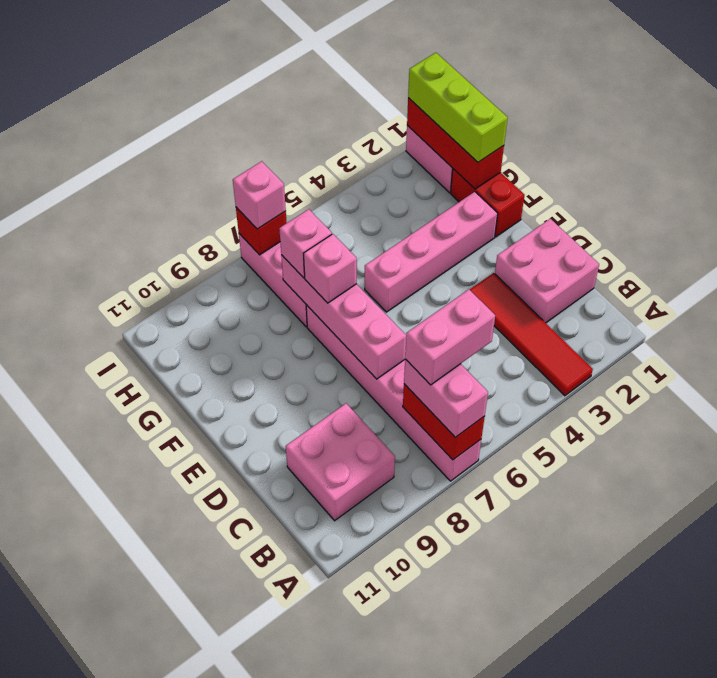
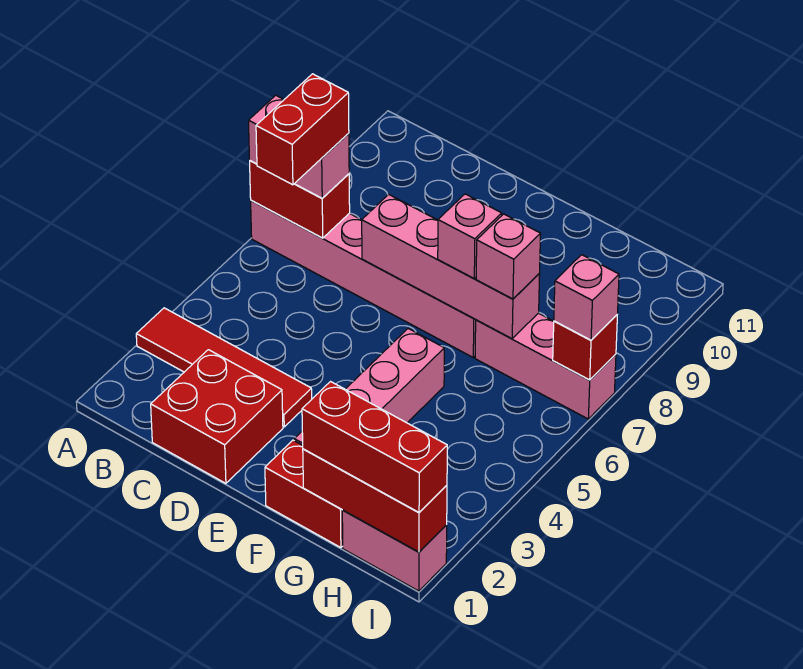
pink 1x2 brick [405,289,495,385] -> red 1x2 brick [256,74,349,185]
pink 2x2 brick [286,403,395,521] -> none
pink 2x2 brick [495,219,599,323] -> red 2x2 brick [151,350,283,483]
lime 1x3 brick [408,53,508,162] -> red 1x3 brick [302,382,447,512]

